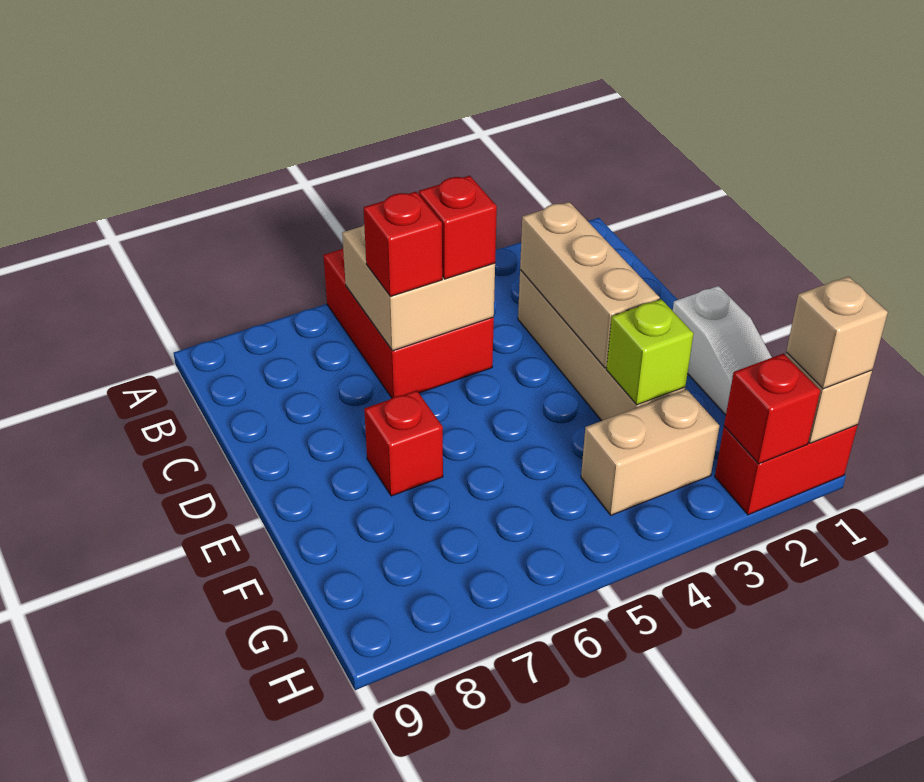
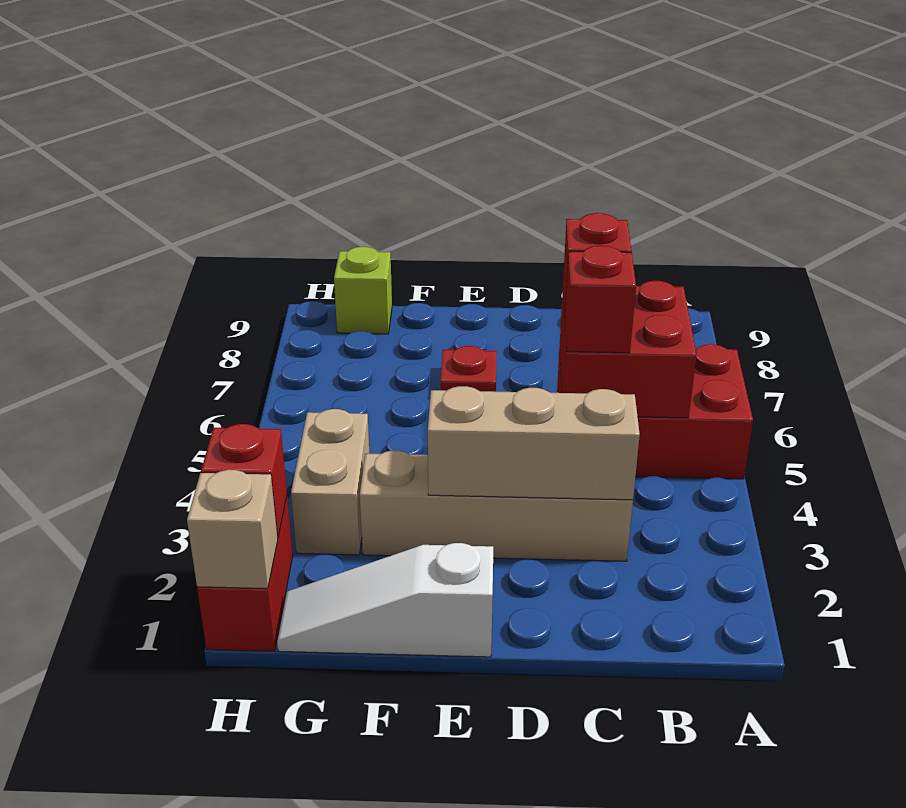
tan 2x2 brick [342,225,495,351] -> red 2x2 brick [560,281,697,418]
red 1x1 brick [364,390,443,496] -> red 1x1 plate [440,346,497,392]
lime 1x1 brick [606,299,693,405] -> lime 1x1 brick moved to [334,247,392,334]
tan 1x1 brick [786,276,888,389] -> none

